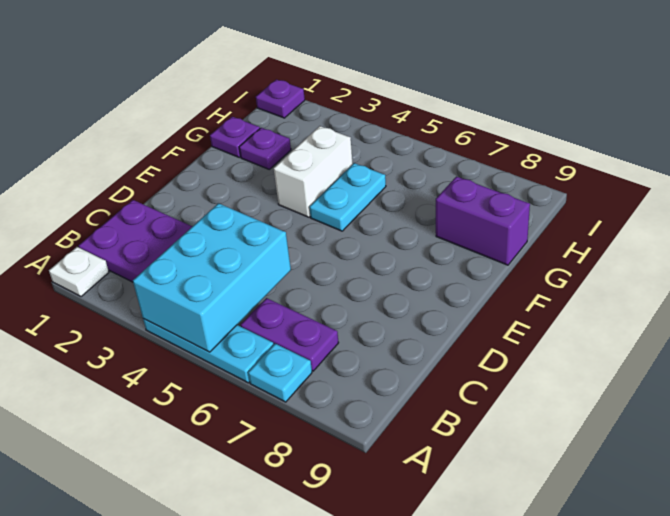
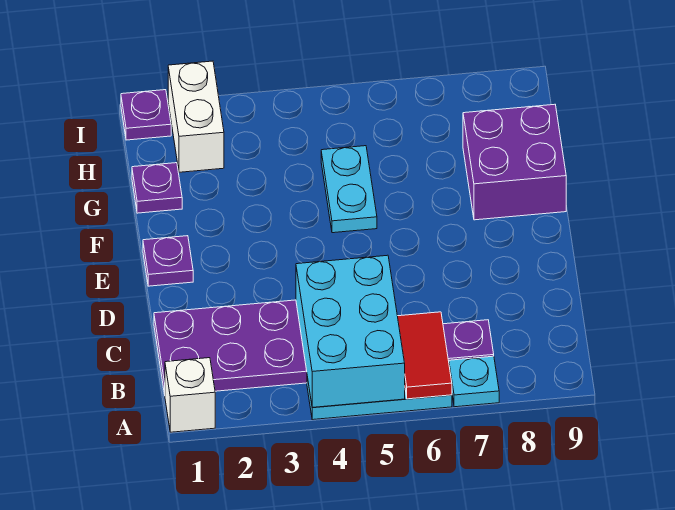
white 1x1 plate [49,247,109,297] -> white 1x1 brick [165,358,215,432]
none -> red 1x2 tile [398,312,452,399]
white 1x2 brick [274,126,353,217] -> white 1x2 brick moved to [168,61,224,172]
purple 1x1 plate [239,128,291,169] -> purple 1x1 plate moved to [143,236,193,286]
purple 1x2 brick [436,177,530,265] -> purple 2x2 brick [463,104,566,220]

